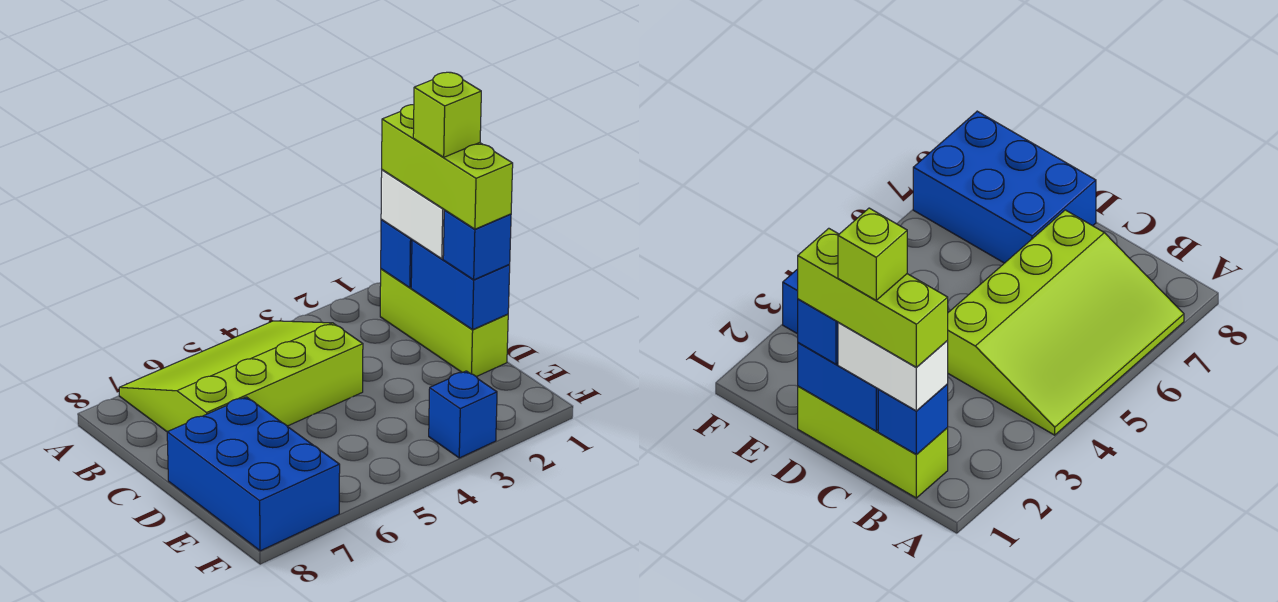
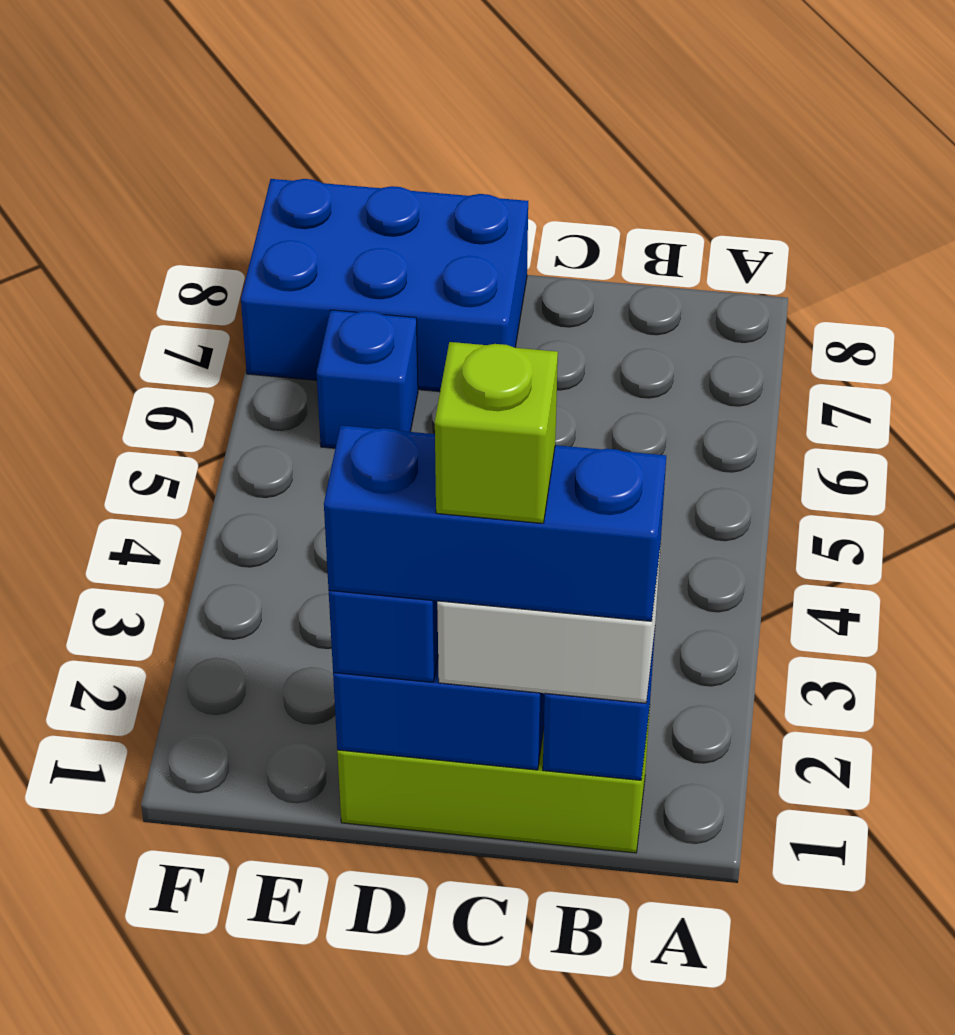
lime 3x4 slope [119,321,363,432] -> none
lime 1x3 brick [382,105,513,229] -> blue 1x3 brick [324,425,666,621]
blue 1x1 brick [429,371,497,458] -> blue 1x1 brick moved to [317,310,418,448]

